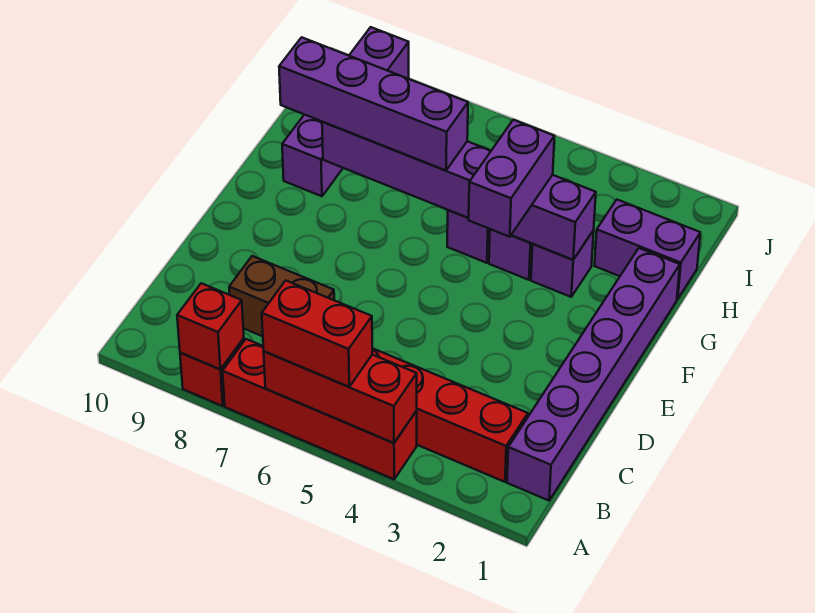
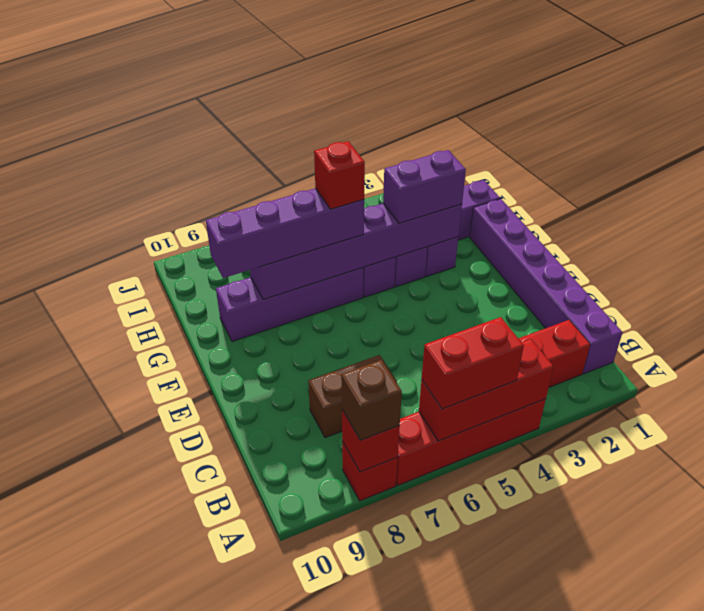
none -> brown 1x1 brick [341,360,402,440]
purple 1x2 brick [469,120,554,237] -> purple 1x2 brick turned to [383,150,466,223]
none -> red 1x1 brick [314,141,365,209]
purple 1x4 brick [282,27,409,196] -> purple 1x4 brick turned to [216,268,363,341]

